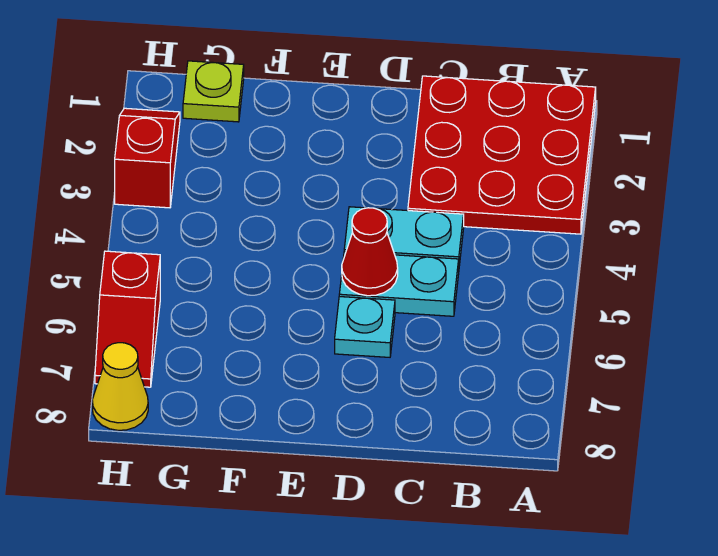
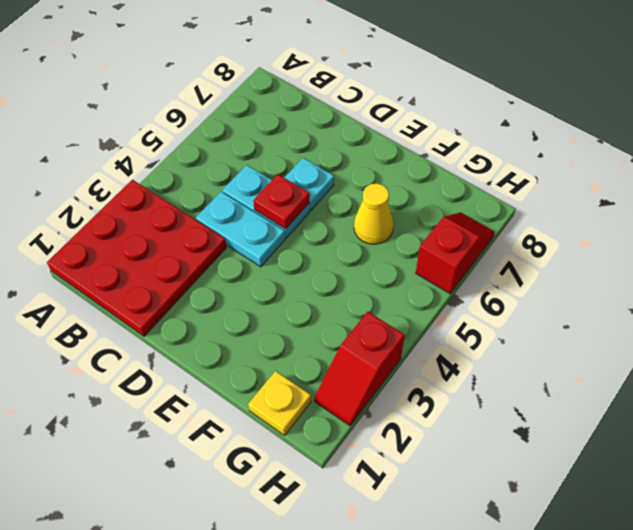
red 1x1 cone [342,208,398,296] -> red 1x1 plate [253,174,310,229]
lime 1x1 plate [183,61,244,122] -> yellow 1x1 plate [248,371,311,435]
yellow 1x1 cone [92,343,148,430] -> yellow 1x1 cone moved to [354,183,394,244]

